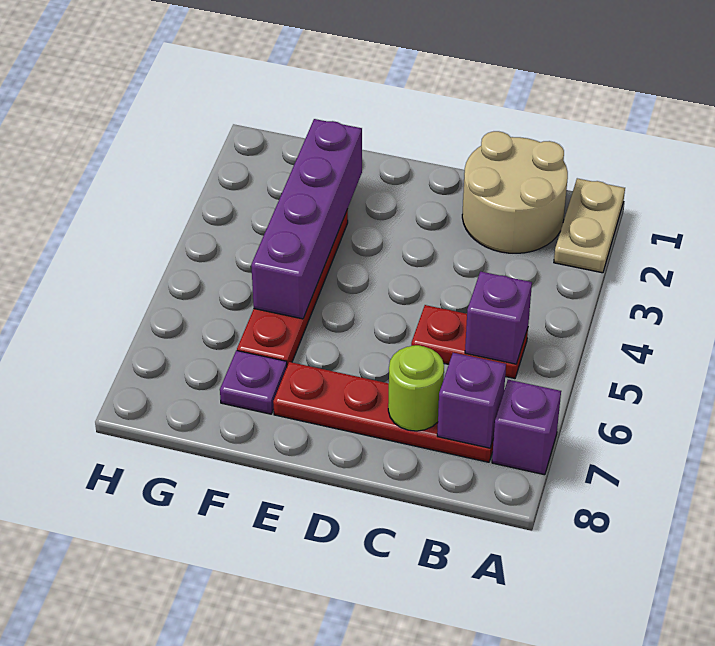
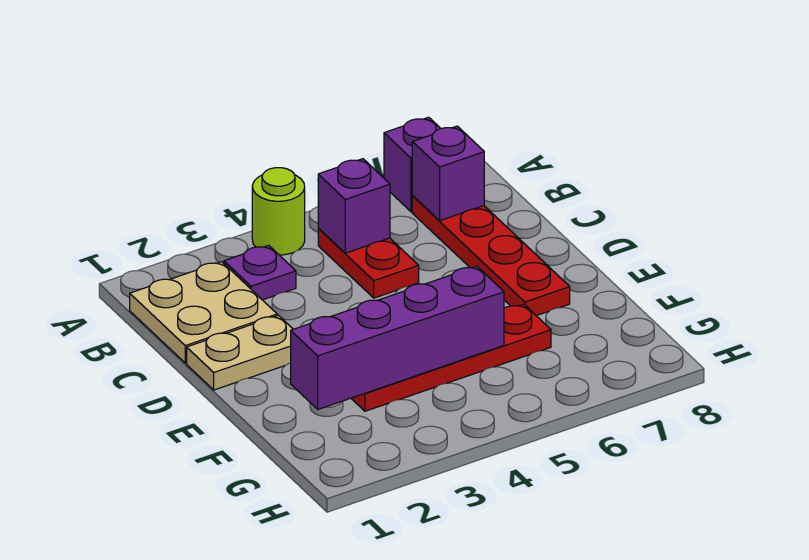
tan 1x2 plate [554,178,625,273] -> tan 1x2 plate moved to [187,315,293,390]
tan 2x2 round brick [462,131,568,253] -> tan 2x2 plate [130,262,277,363]
lime 1x1 round brick [388,345,444,431] -> lime 1x1 round brick moved to [252,168,305,255]
purple 1x1 plate [220,350,287,414] -> purple 1x1 plate moved to [224,245,296,300]

